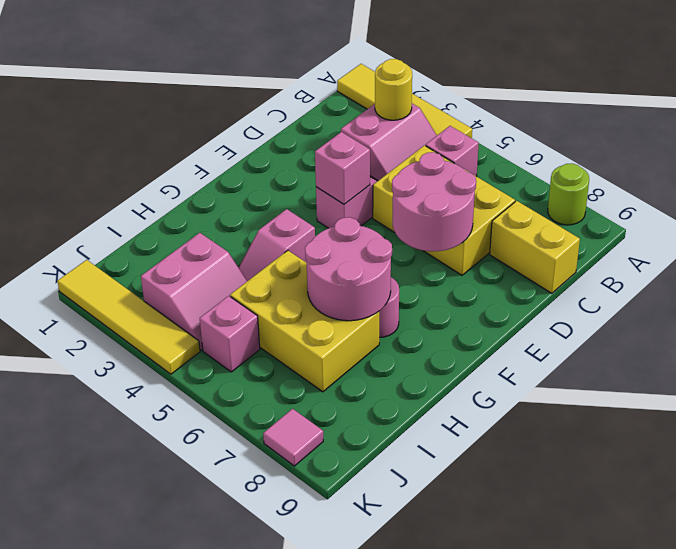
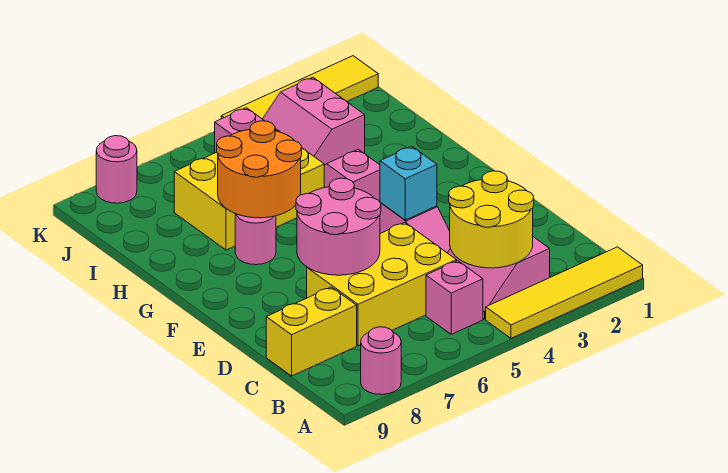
lime 1x1 round brick [548,163,589,225] -> pink 1x1 round brick [361,327,401,395]
yellow 1x1 round brick [375,59,412,120] -> yellow 2x2 round brick [449,171,534,268]
pink 1x1 brick [315,132,370,204] -> cyan 1x1 brick [380,146,437,220]
pink 2x2 round brick [305,217,392,321] -> orange 2x2 round brick [217,121,302,218]
pink 1x1 tile [263,409,323,466] -> pink 1x1 round brick [96,136,137,203]

